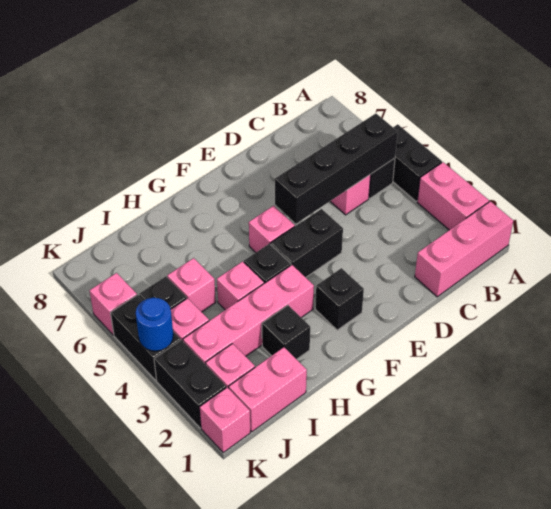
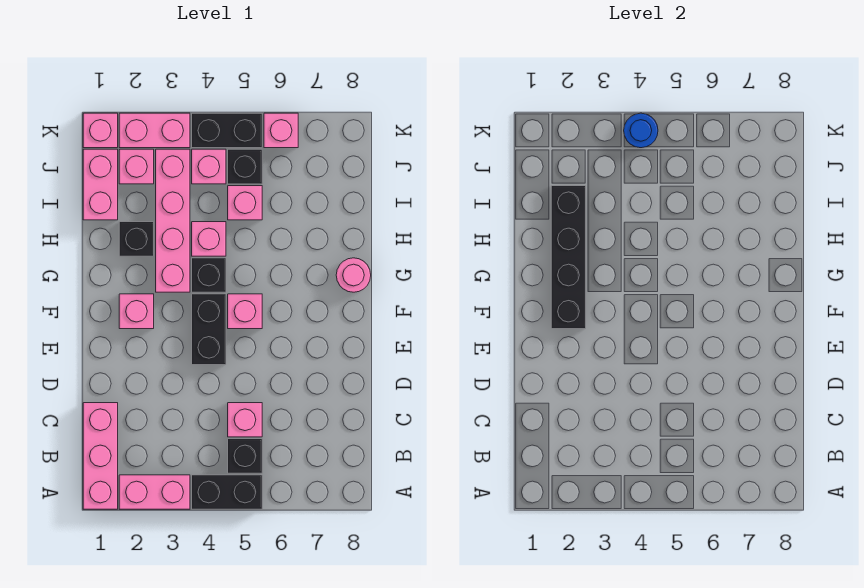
black 1x4 brick [275,114,398,224] -> black 1x4 brick moved to [551,186,586,329]
black 1x1 brick [315,268,364,330] -> pink 1x1 brick [119,294,154,329]
none -> pink 1x1 round brick [336,258,371,292]
black 1x2 brick [154,340,226,428] -> pink 1x2 brick [119,113,190,148]

